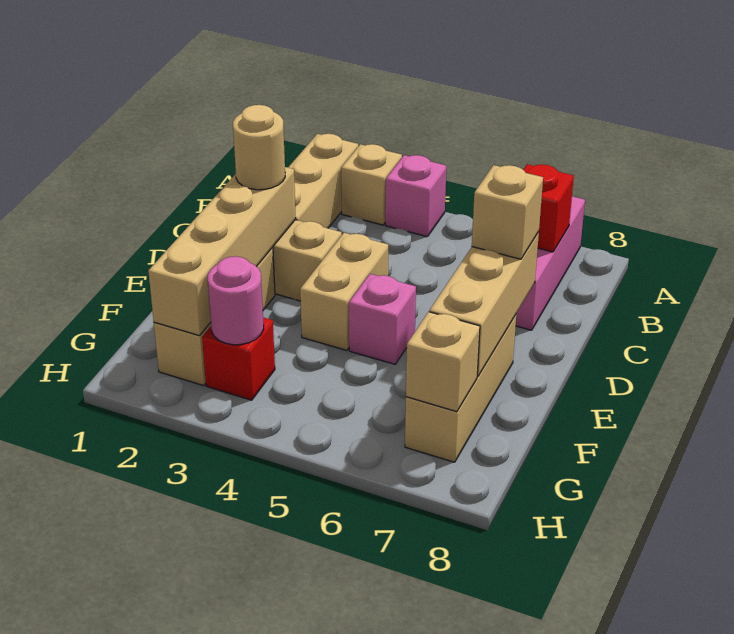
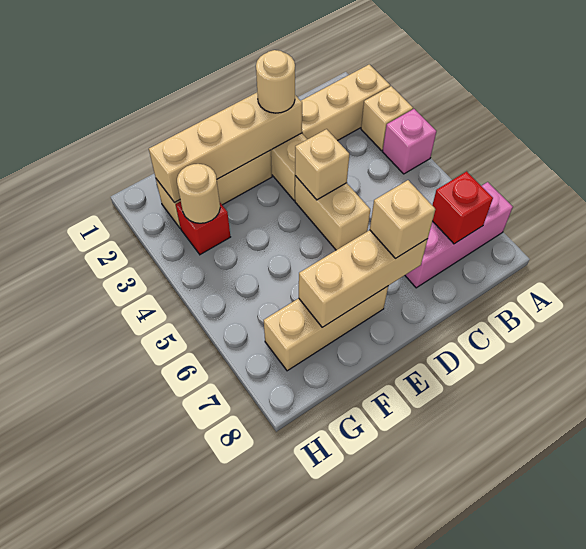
tan 1x2 brick [300,233,388,350] -> tan 1x2 brick turned to [295,176,370,250]
pink 1x1 brick [349,274,416,364] -> none
pink 1x1 round brick [208,256,264,345] -> tan 1x1 round brick [177,164,220,223]
tan 1x1 brick [406,312,480,412] -> tan 1x1 brick moved to [295,129,349,200]

